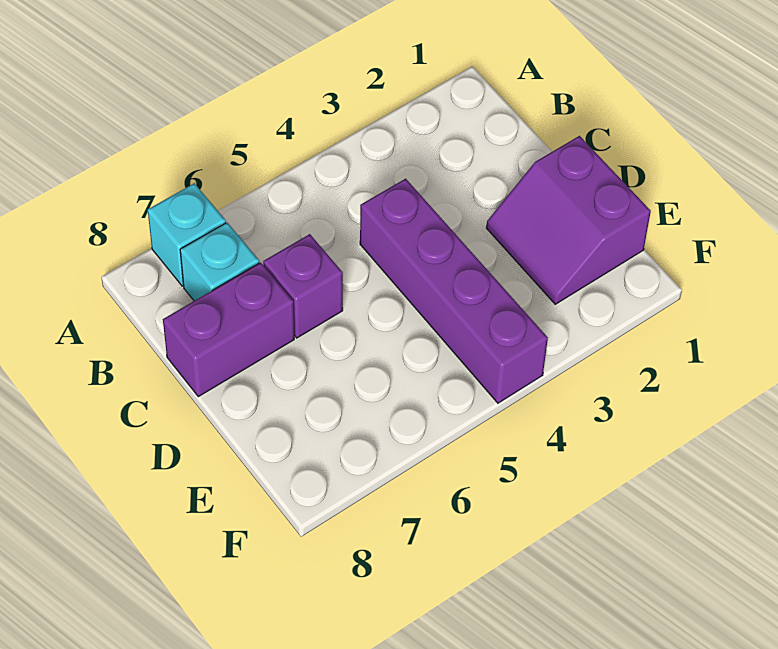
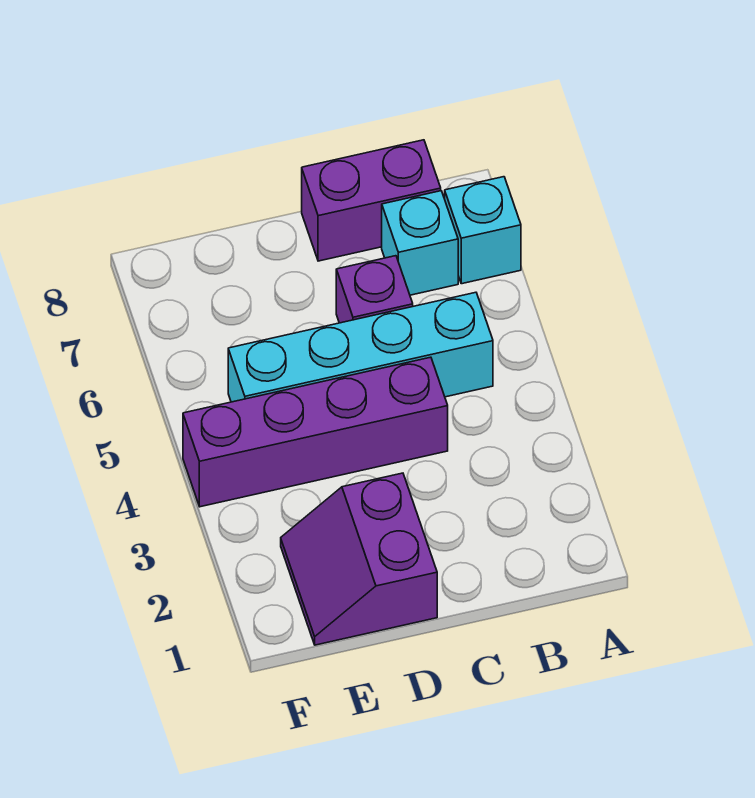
none -> cyan 1x4 brick [228,292,493,402]
purple 1x2 brick [163,263,294,397] -> purple 1x2 brick turned to [302,140,441,261]
purple 2x2 slope [486,136,651,304] -> purple 2x2 slope turned to [281,473,437,645]

